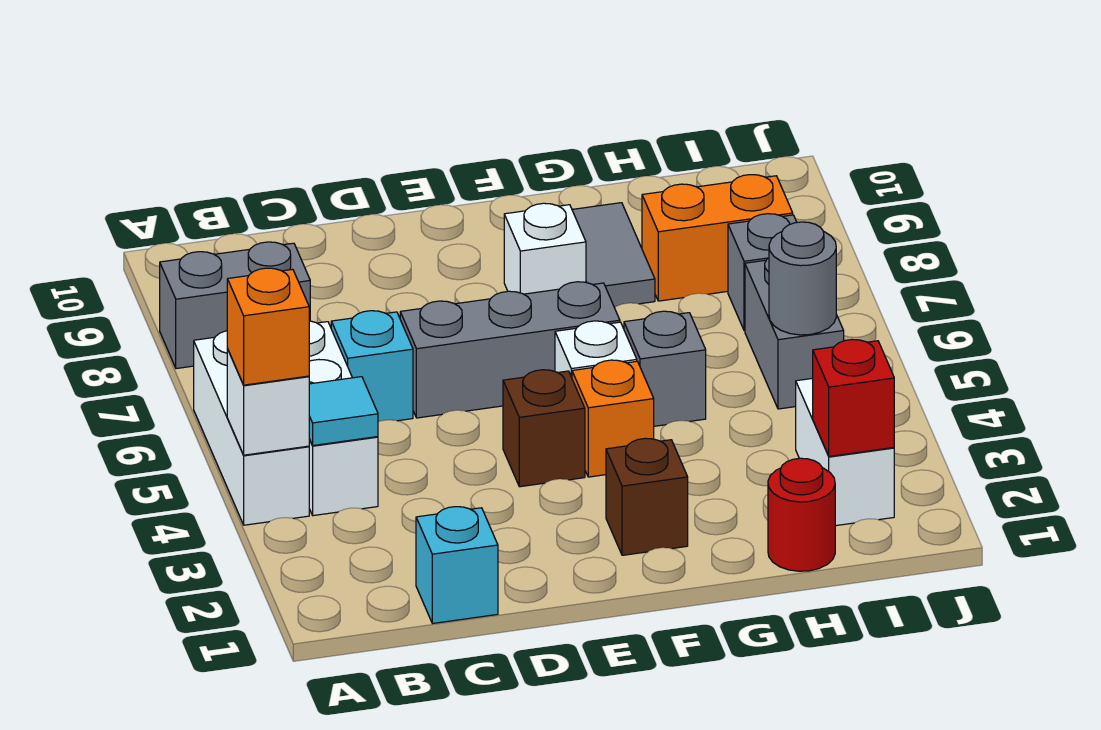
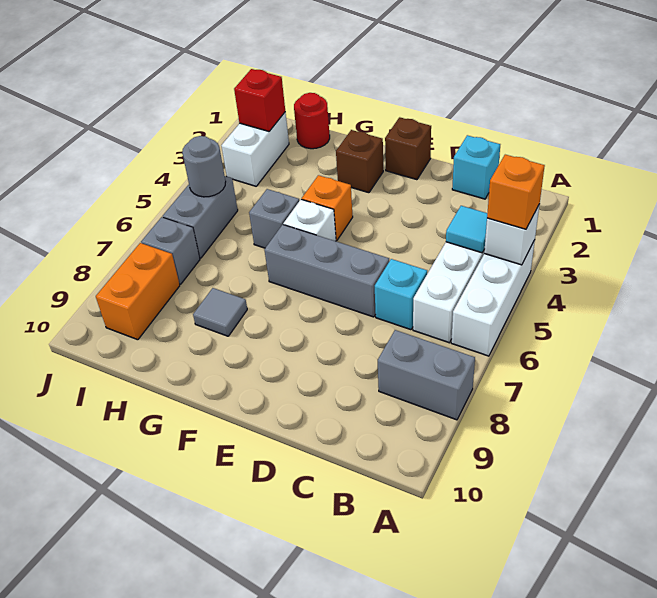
brown 1x1 brick [503,370,585,487] -> brown 1x1 brick moved to [385,117,431,180]
white 1x1 brick [504,203,586,294] -> none
grey 1x2 tile [572,203,655,307] -> grey 1x1 tile [193,288,247,336]
orange 1x2 brick [642,175,793,301] -> orange 1x2 brick turned to [96,243,180,340]

